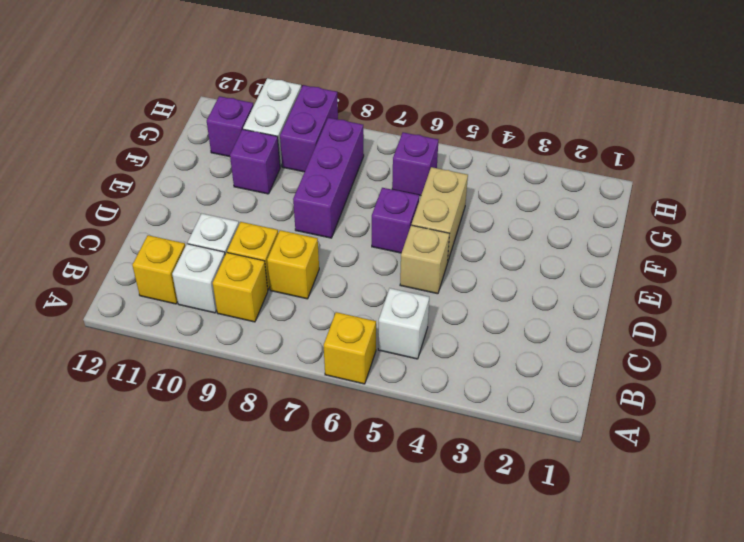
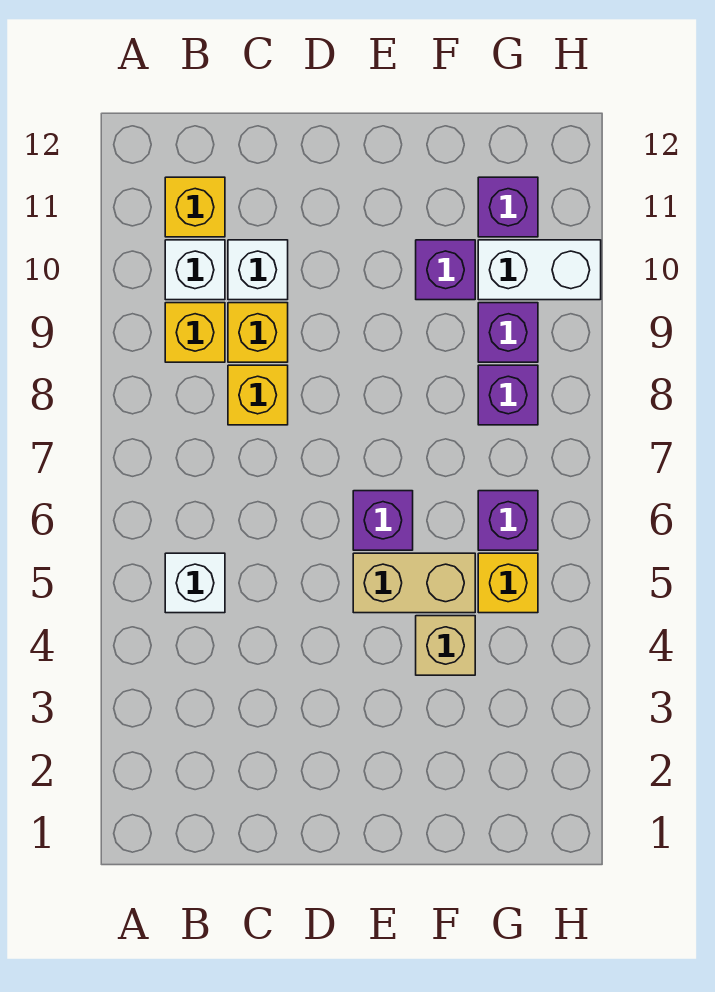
yellow 1x1 brick [324,312,376,384] -> yellow 1x1 brick moved to [478,553,538,613]
tan 1x1 brick [400,225,449,294] -> tan 1x1 brick moved to [416,616,475,675]
purple 1x3 brick [293,118,364,238] -> purple 1x1 brick [478,365,538,425]
purple 1x2 brick [280,85,338,172] -> purple 1x1 brick [478,303,538,362]

